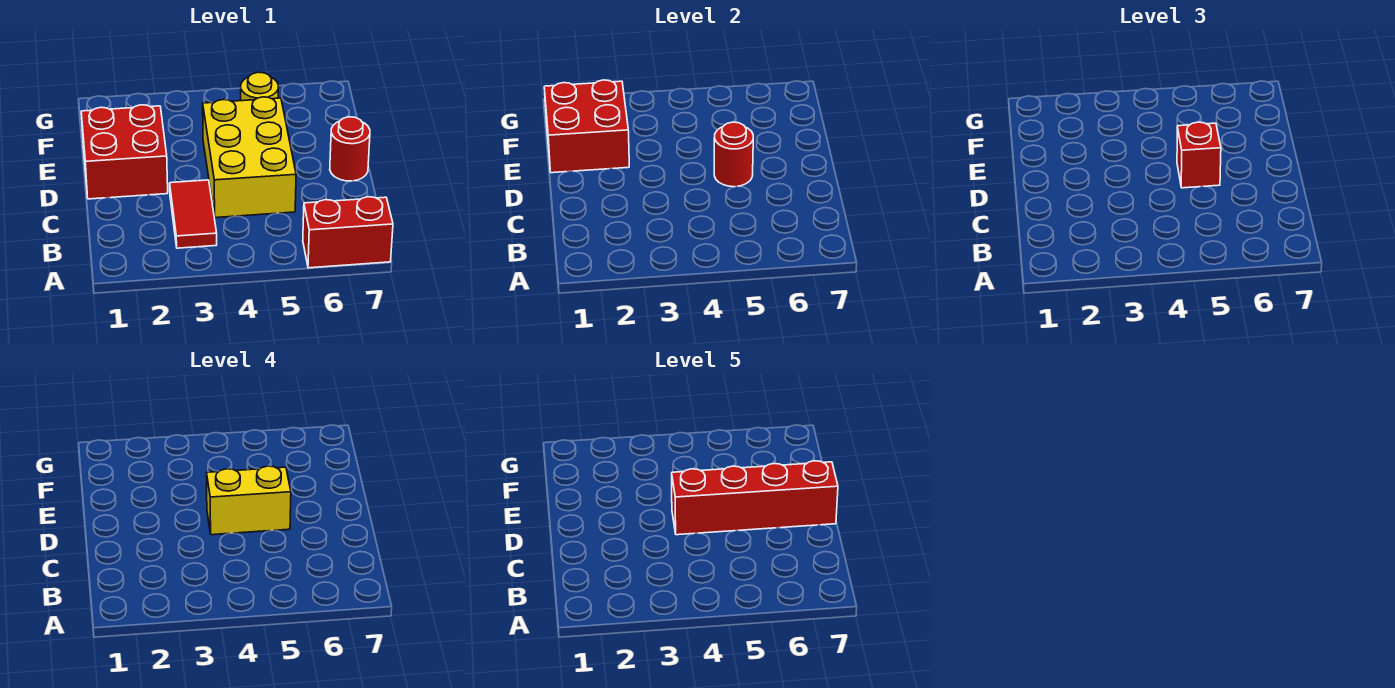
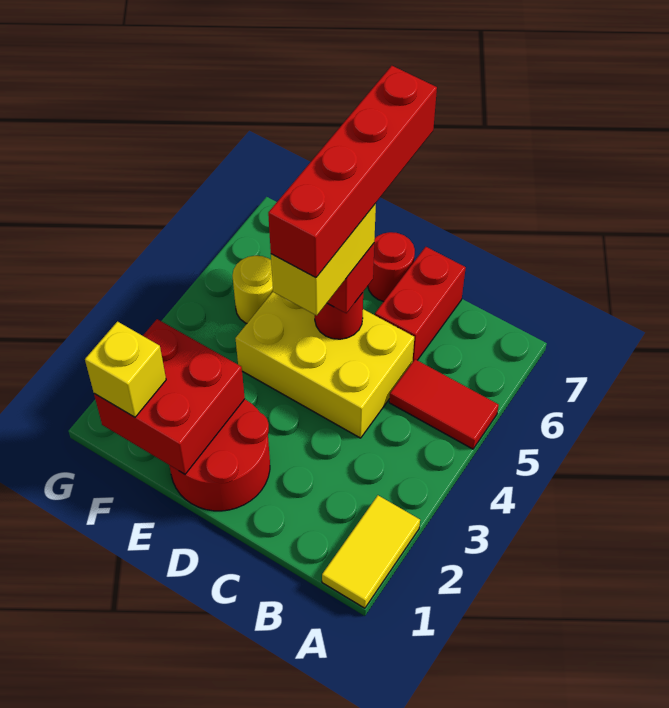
none -> yellow 1x2 tile [322,495,420,608]
red 1x2 brick [303,197,393,268] -> red 1x2 brick moved to [375,247,466,362]
red 1x2 tile [170,180,217,248] -> red 1x2 tile moved to [389,359,499,449]
red 2x2 brick [81,105,168,199] -> red 2x2 round brick [169,399,270,511]
none -> yellow 1x1 brick [85,322,166,417]

